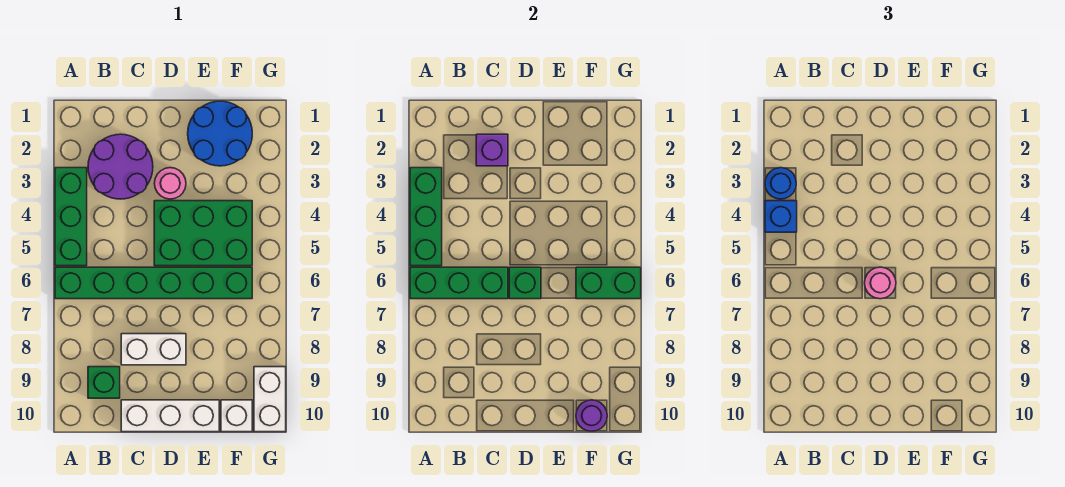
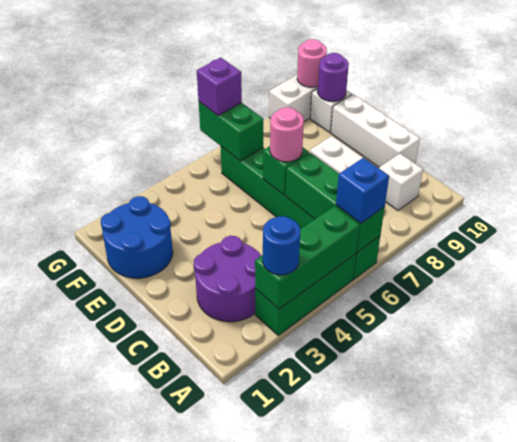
blue 1x1 brick [765,201,797,232] -> blue 1x1 brick moved to [336,158,389,223]
green 1x1 brick [88,367,120,398] -> white 1x1 brick [379,154,423,211]
purple 1x1 brick [476,134,508,166] -> purple 1x1 brick moved to [197,57,242,116]
pink 1x1 round brick [155,168,186,199] -> pink 1x1 round brick moved to [297,39,327,87]
green 2x3 brick [154,201,252,266] -> none

